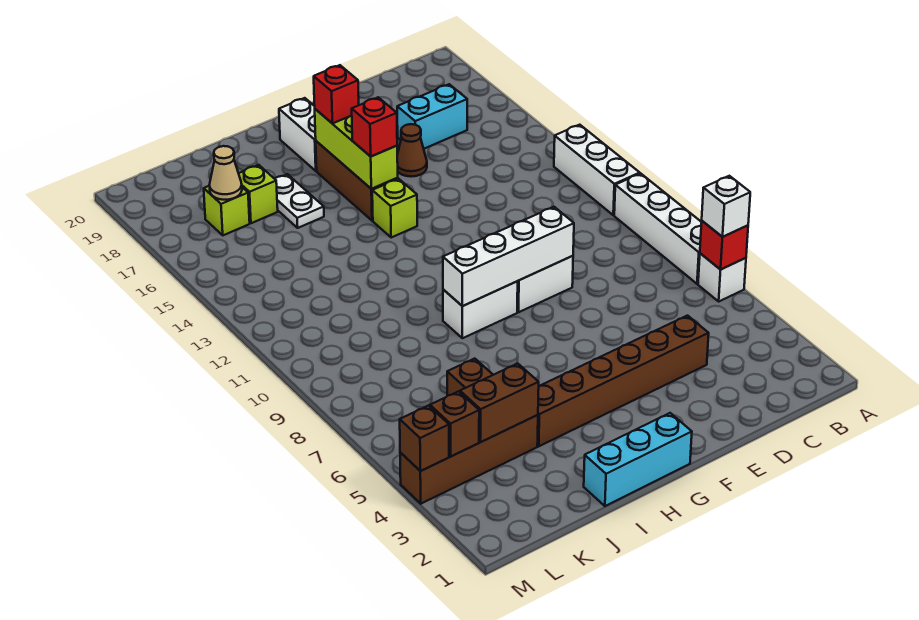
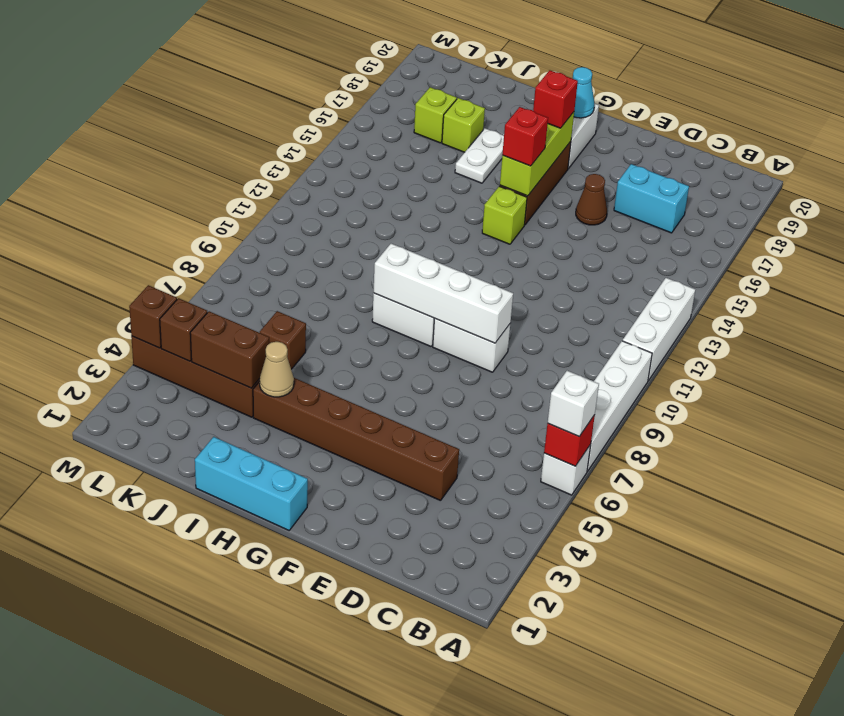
none -> cyan 1x1 cone [573,67,594,118]
tan 1x1 cone [209,146,242,200] -> tan 1x1 cone moved to [260,342,294,397]

